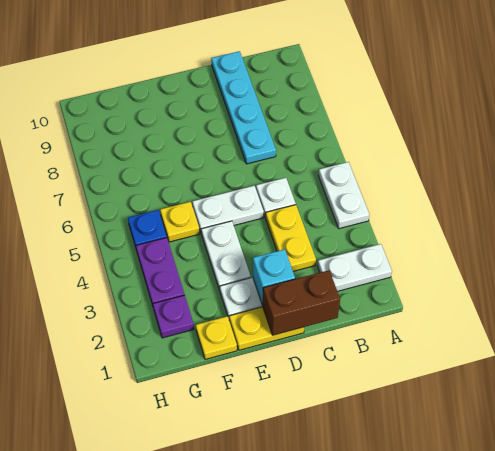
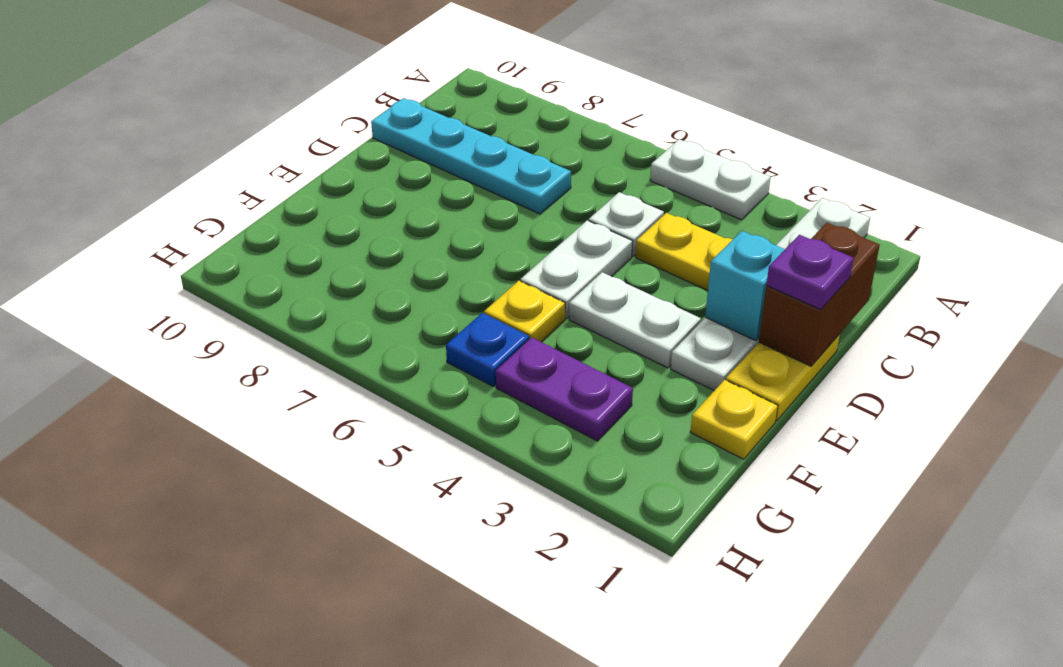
purple 1x1 plate [153,295,194,338] -> purple 1x1 plate moved to [766,235,854,310]

